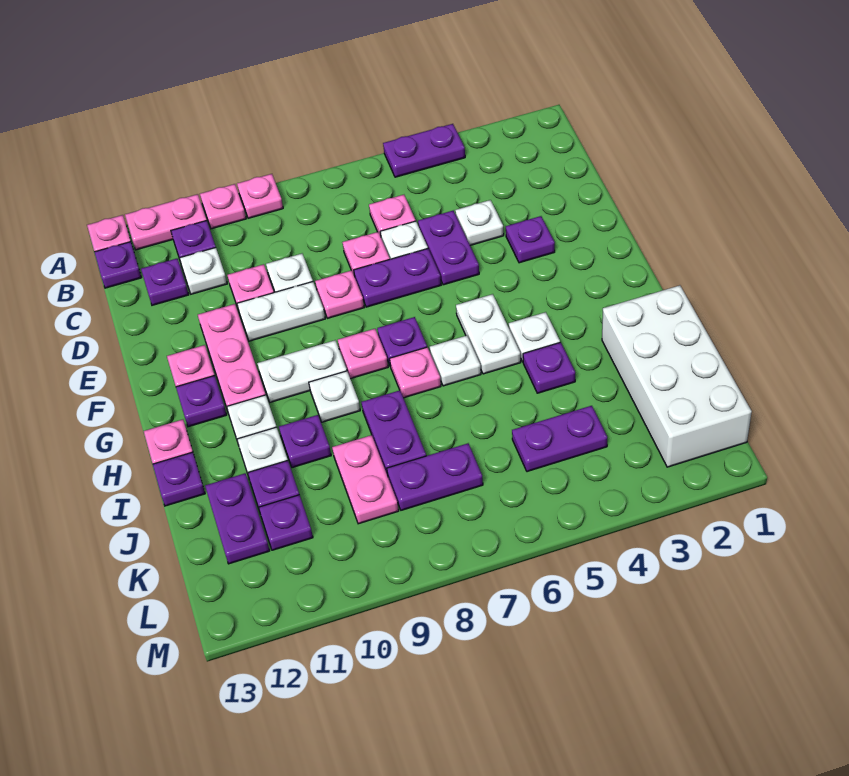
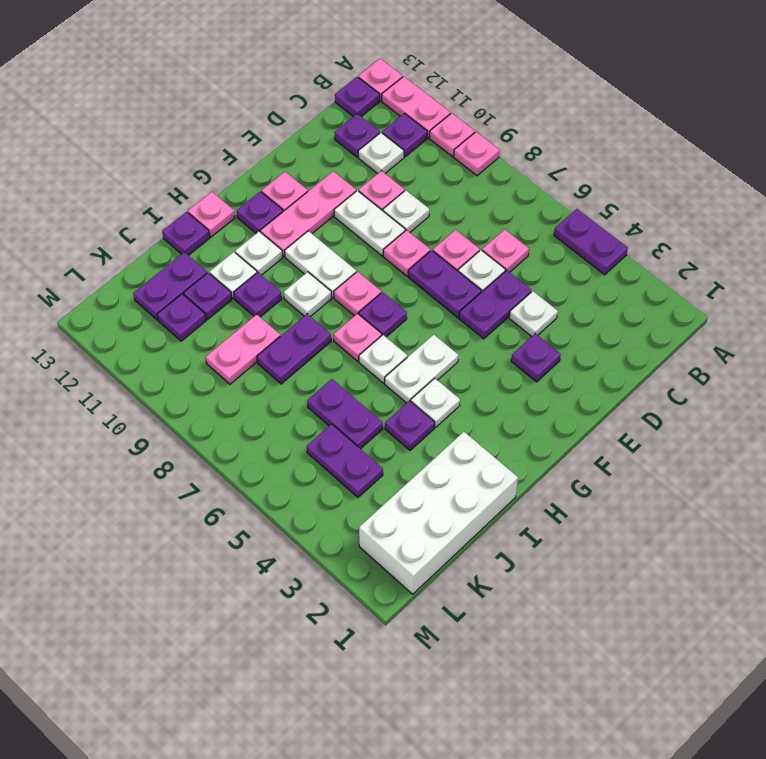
purple 1x2 plate [387,443,483,510] -> purple 1x2 plate moved to [307,379,383,449]

